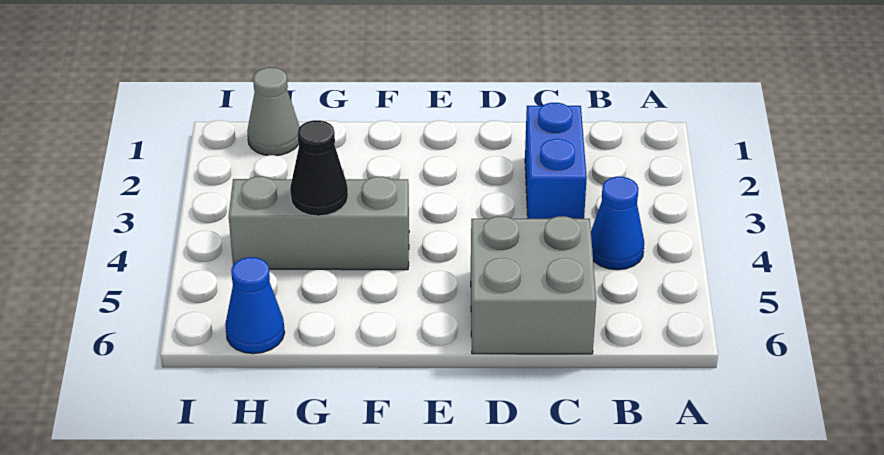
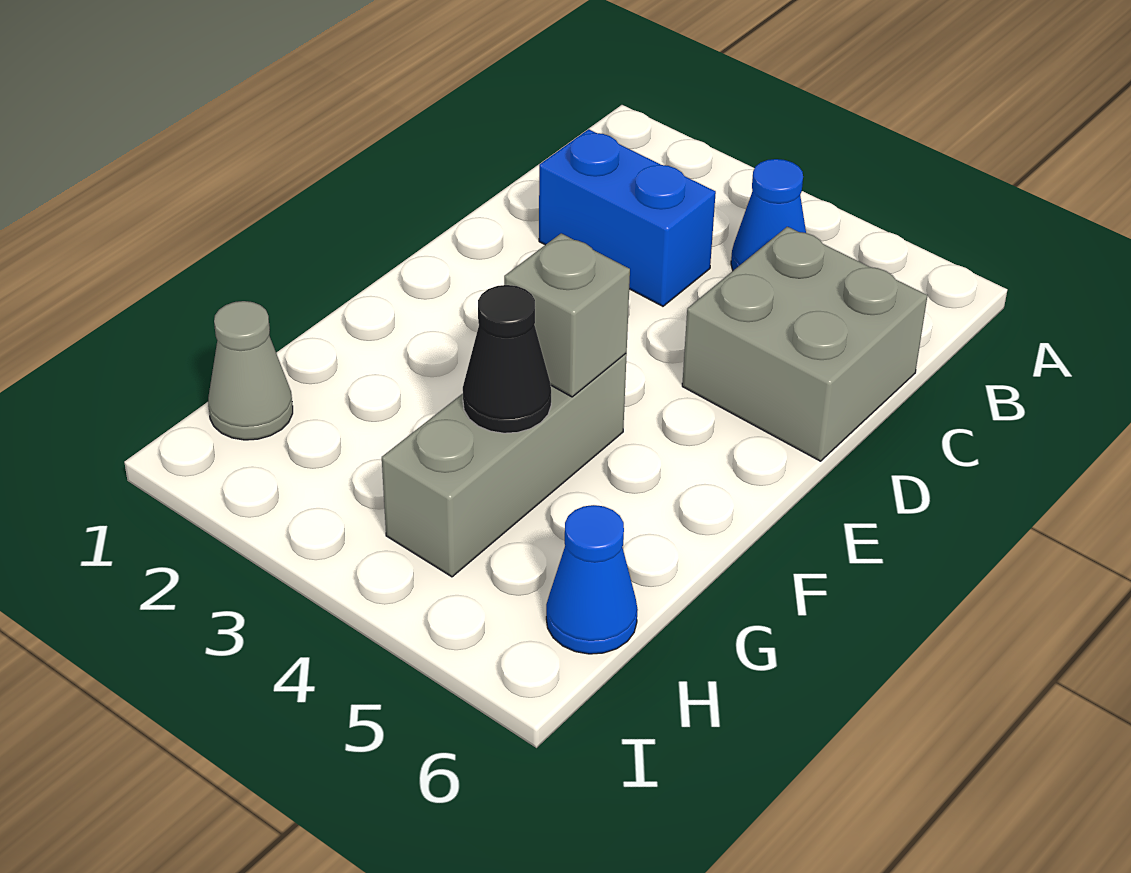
none -> grey 1x1 brick [504,233,630,397]

